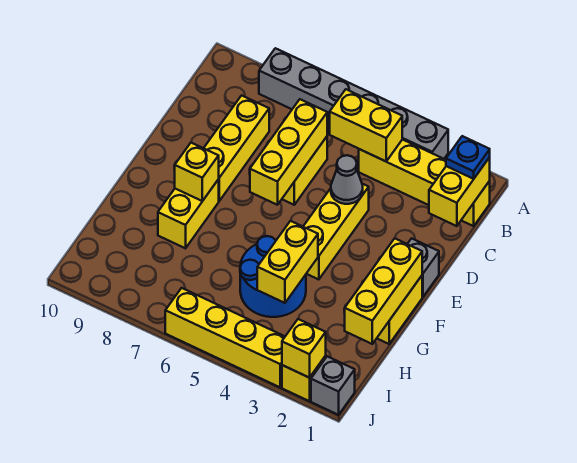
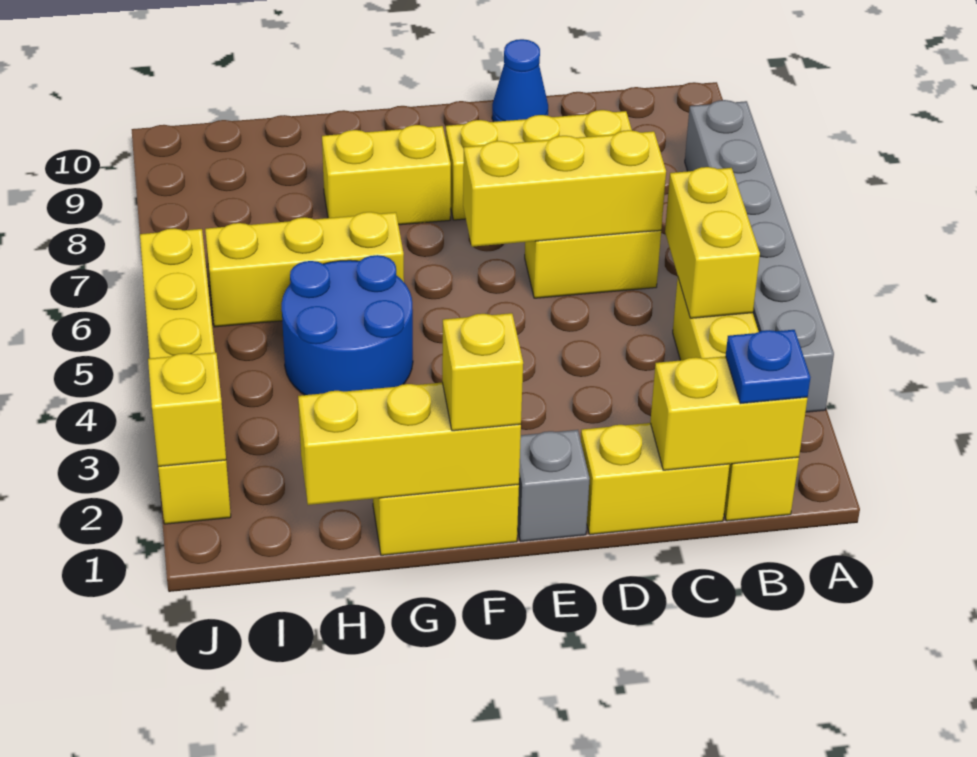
yellow 1x3 brick [303,184,369,280] -> yellow 1x3 brick moved to [205,212,404,327]
grey 1x1 cone [331,155,363,204] -> none
none -> blue 1x1 cone [492,39,548,122]
yellow 1x1 brick [174,143,219,201] -> yellow 1x1 brick moved to [442,313,523,431]
yellow 1x2 brick [257,221,318,303] -> yellow 1x2 brick moved to [581,423,729,535]
grey 1x1 brick [311,356,355,415] -> none

